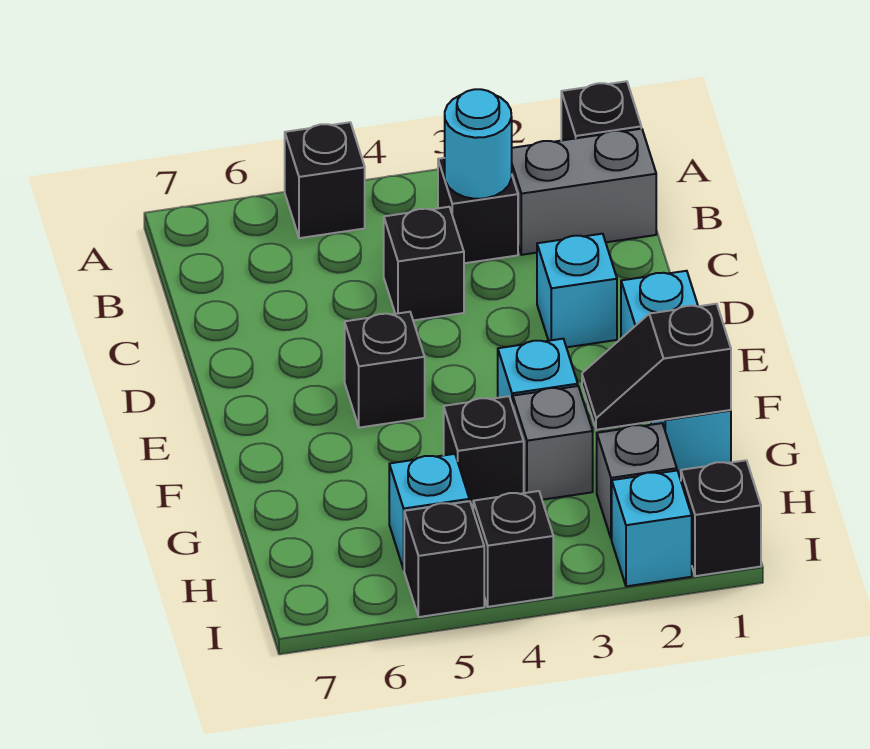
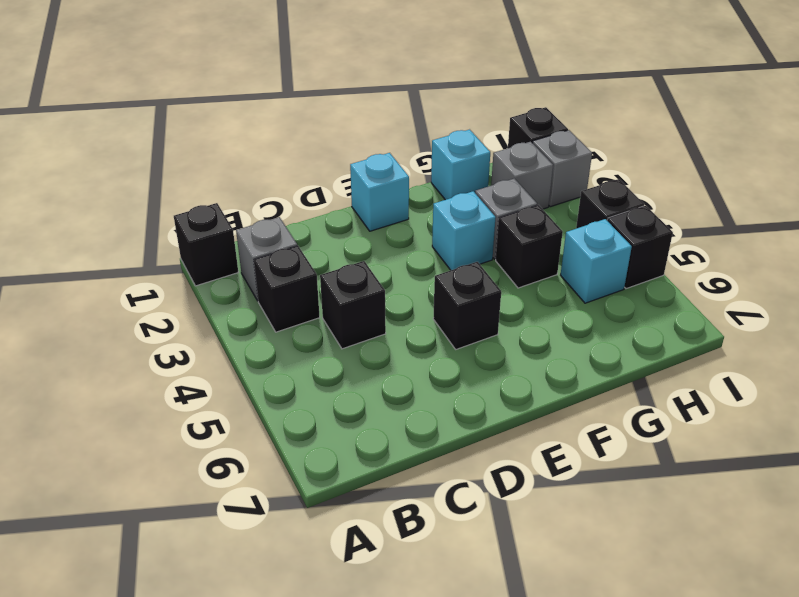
black 1x1 brick [285,122,365,238] -> none
grey 1x2 brick [512,129,656,255] -> grey 1x1 brick [236,217,297,301]
cyan 1x1 round brick [445,89,512,199] -> none
cyan 1x1 brick [537,234,617,347] -> none
black 1x2 slope [582,304,731,430] -> none
cyan 1x1 brick [612,471,692,586] -> grey 1x1 brick [533,130,592,207]

